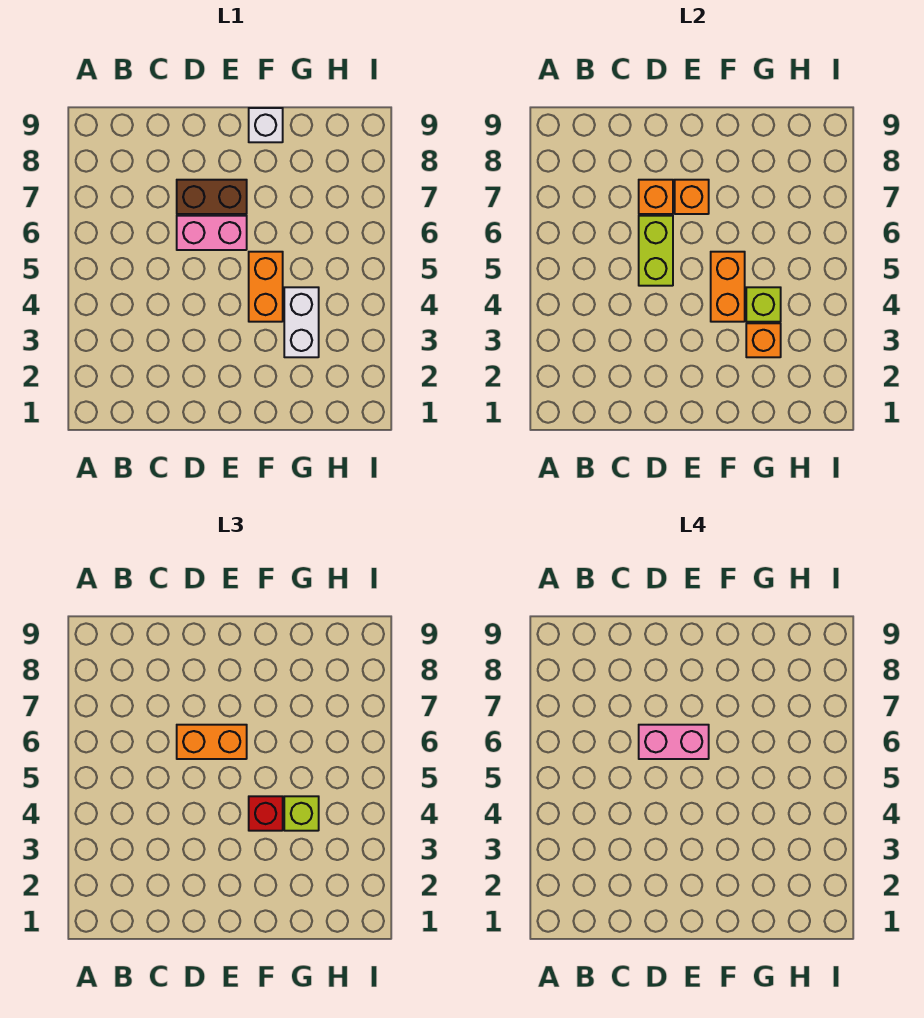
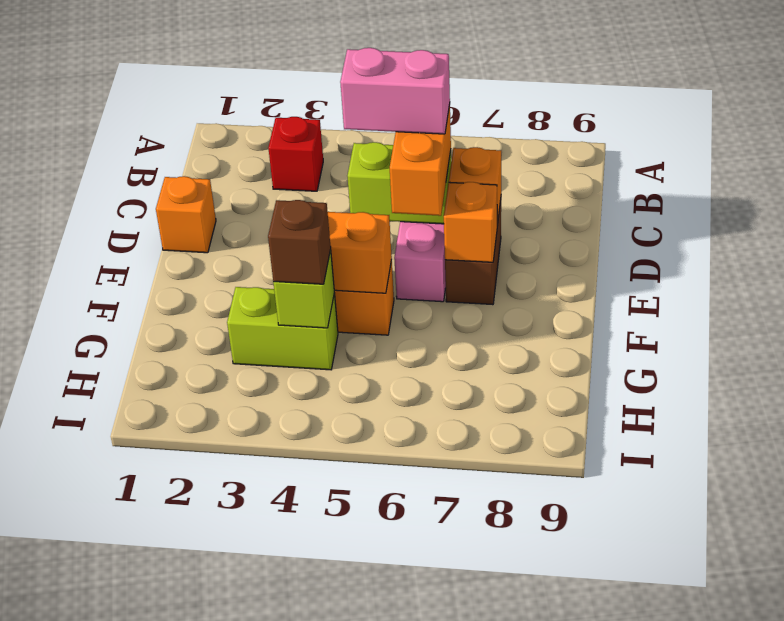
pink 1x2 brick [639,725,709,759] -> pink 1x2 brick turned to [340,48,450,134]
red 1x1 brick [249,796,283,831] -> red 1x1 brick moved to [268,117,323,191]
white 1x1 brick [249,108,283,142] -> none
white 1x2 brick [284,287,319,357] -> lime 1x2 brick [227,287,338,370]
orange 1x1 brick [746,323,781,357] -> orange 1x1 brick moved to [156,176,216,253]
lime 1x1 brick [284,796,319,831] -> brown 1x1 brick [268,200,331,284]

